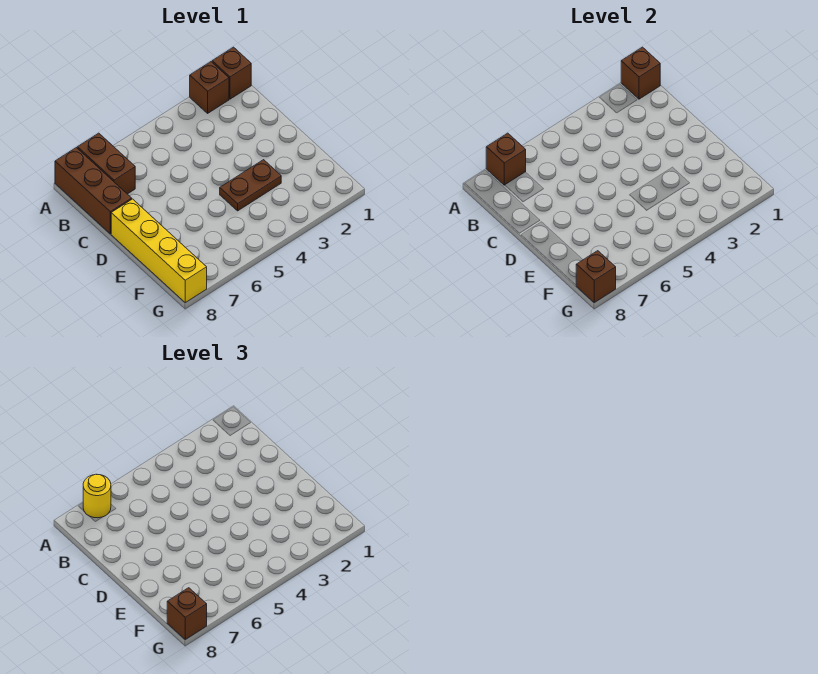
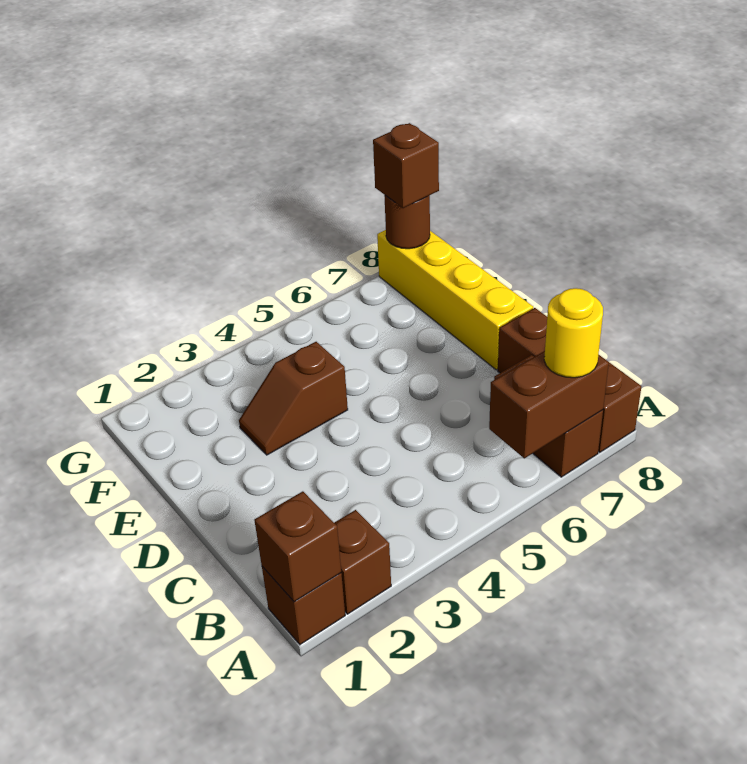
brown 1x1 brick [486,133,526,185] -> brown 1x2 brick [489,351,609,458]
brown 1x2 plate [220,160,281,211] -> brown 1x2 slope [239,342,348,455]
brown 1x1 brick [576,251,616,302] -> brown 1x1 round brick [384,195,430,249]

